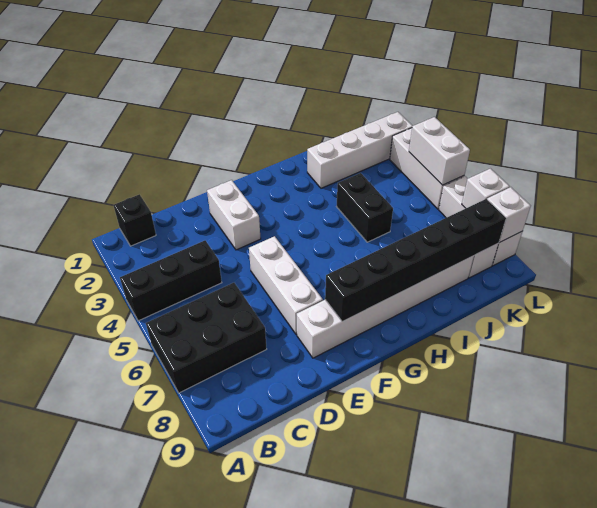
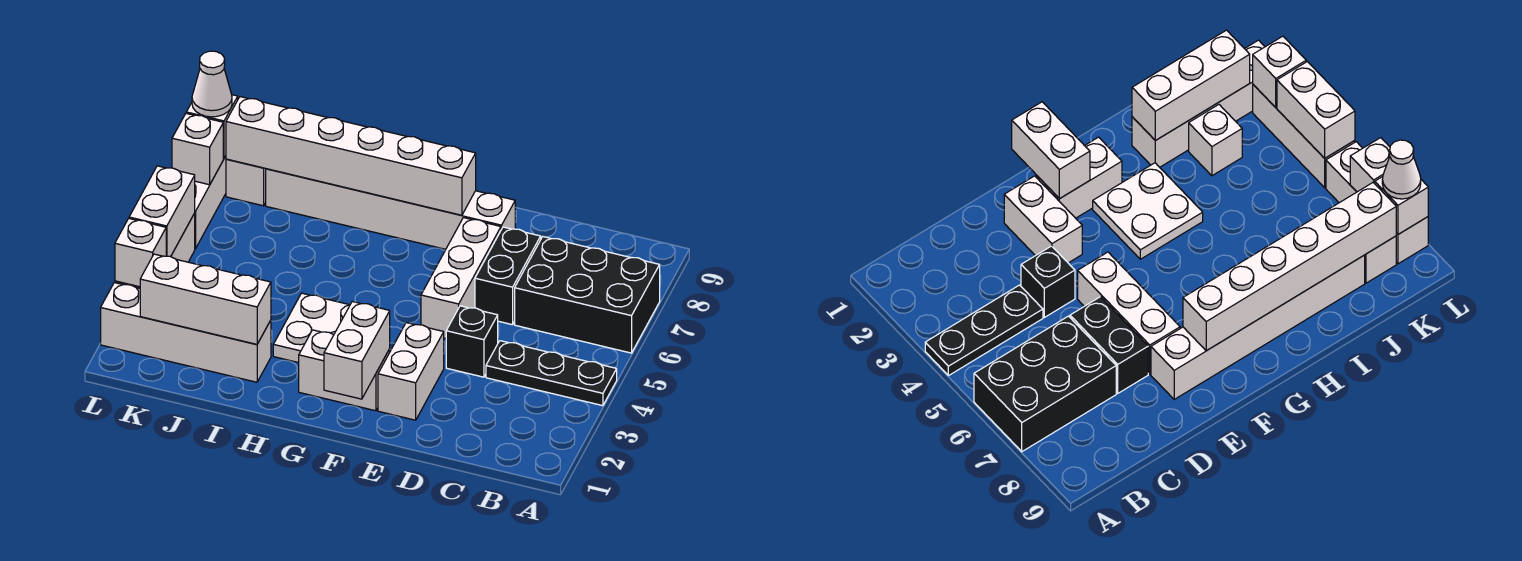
black 1x3 brick [120,241,222,321] -> black 1x3 plate [486,341,617,406]
black 1x1 brick [114,194,156,246] -> black 1x1 brick moved to [446,306,498,377]
none -> white 1x2 brick [324,302,390,399]
none -> white 1x2 brick [299,330,390,411]
black 1x6 brick [325,199,506,322] -> white 1x6 brick [226,97,476,215]
none -> white 2x2 plate [273,293,350,363]
none -> white 1x3 brick [140,254,271,344]
black 1x2 brick [337,173,393,242] -> black 1x2 brick moved to [475,227,541,325]
none -> white 1x1 brick [1189,105,1242,176]
none -> white 1x1 brick [115,219,166,287]
none -> white 1x1 cone [192,51,232,117]

